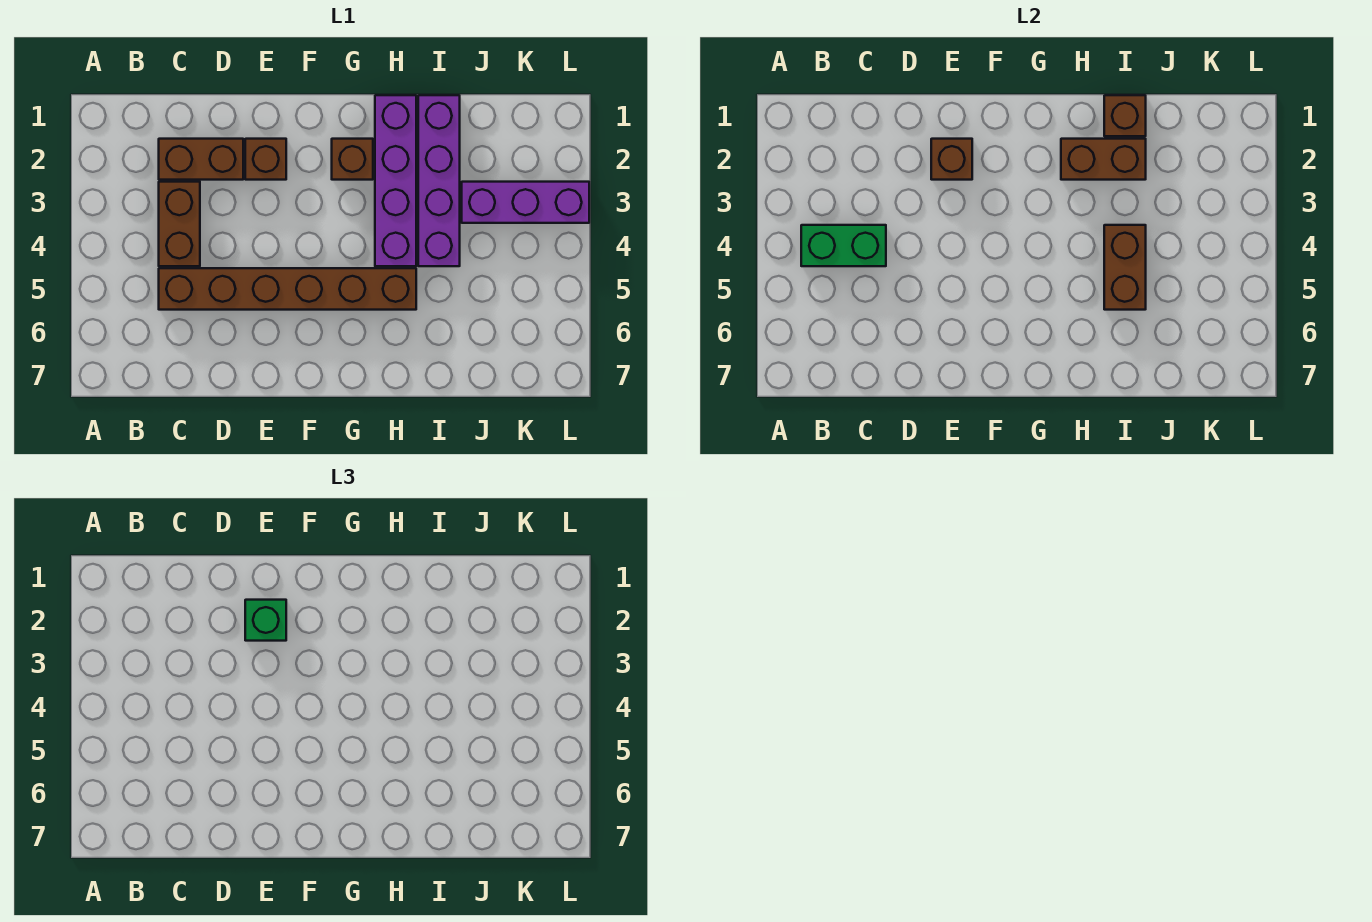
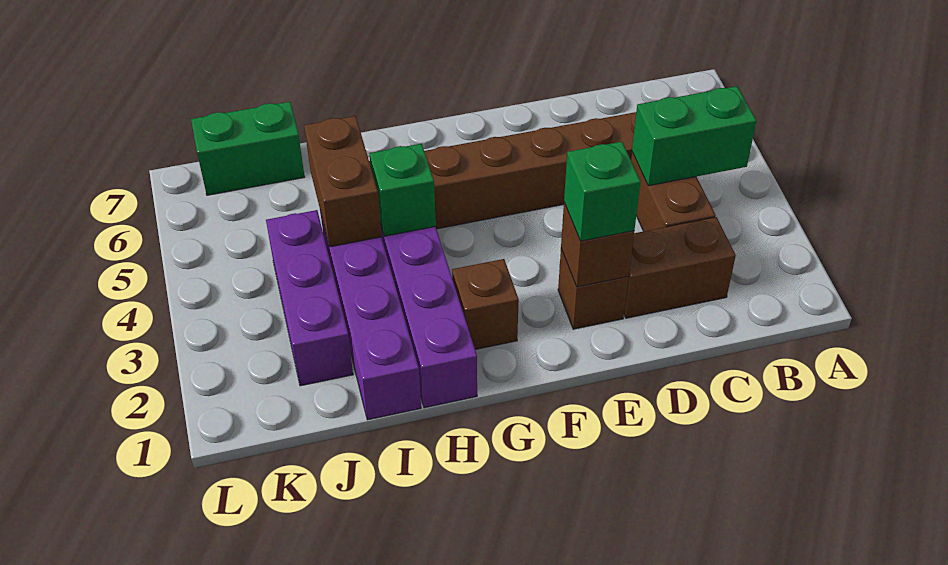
brown 1x2 brick [1061,139,1146,180] -> none
none -> green 1x1 brick [370,144,436,236]
brown 1x1 brick [1104,95,1146,136] -> none
purple 1x3 brick [462,182,589,223] -> purple 1x3 brick turned to [266,210,353,386]
none -> green 1x2 brick [191,102,305,195]

